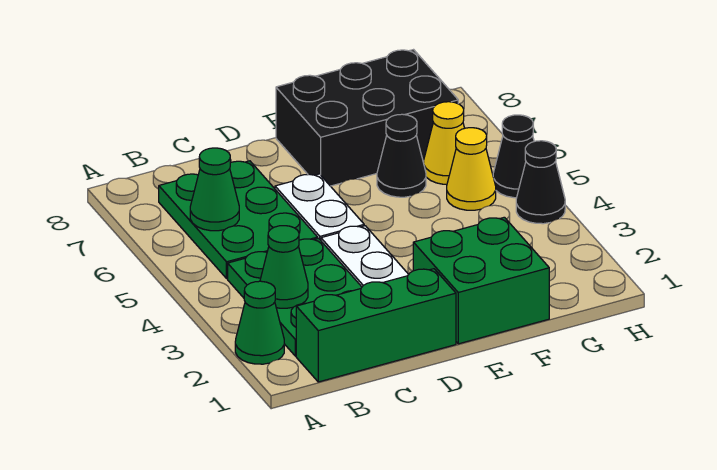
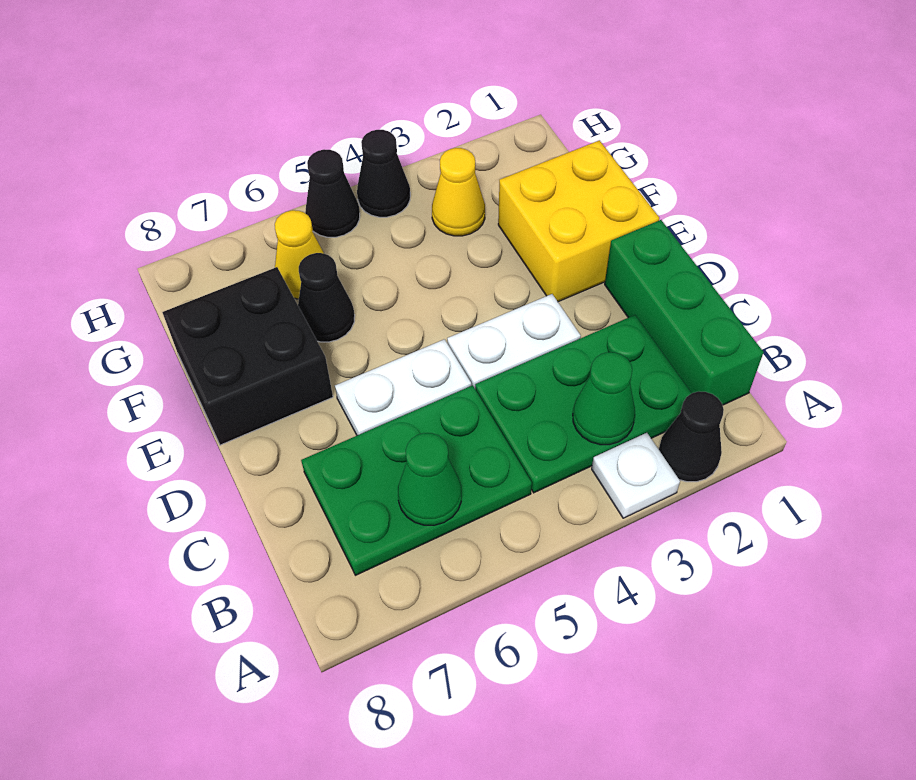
green 1x1 cone [235,281,284,364] -> black 1x1 cone [659,391,724,482]
none -> white 1x1 plate [592,433,680,518]
green 2x2 brick [413,217,549,344] -> yellow 2x2 brick [498,140,659,302]
black 2x3 brick [276,50,458,186] -> black 2x2 brick [162,267,333,445]
yellow 1x1 cone [447,128,496,210] -> yellow 1x1 cone moved to [432,148,485,236]

